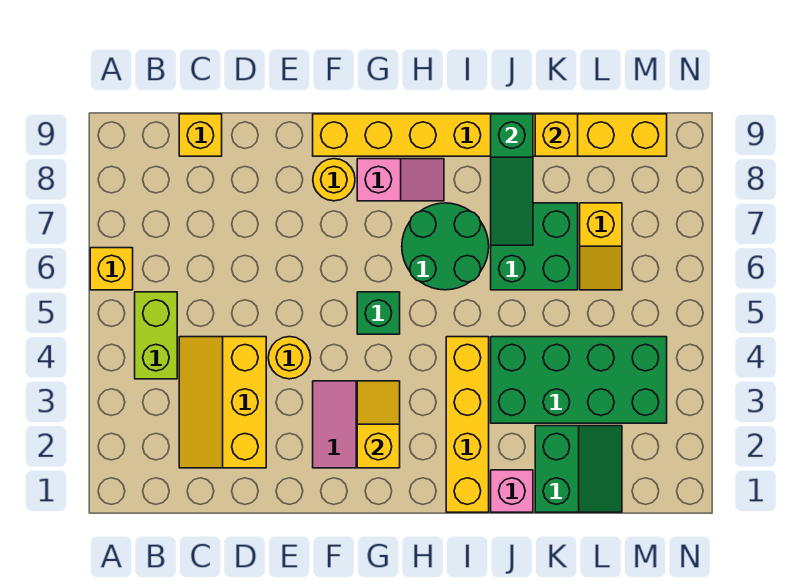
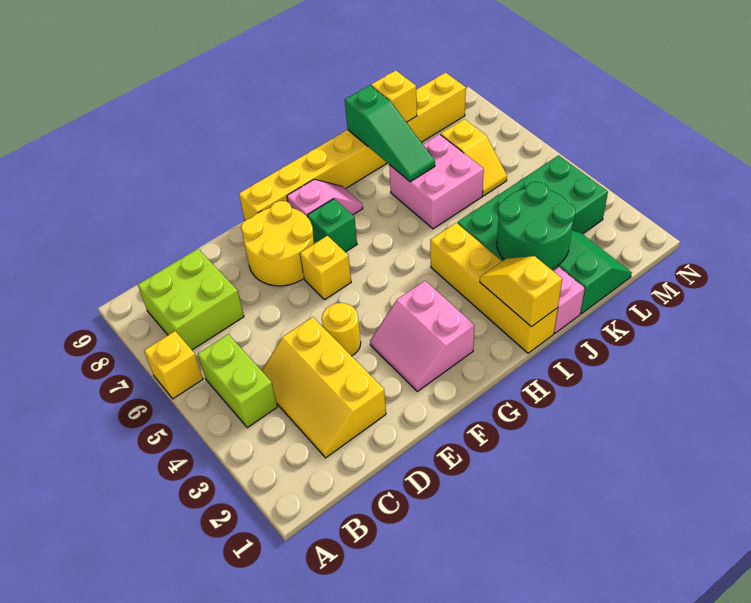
none -> lime 2x2 brick [138,249,244,350]
yellow 1x1 brick [179,114,222,156] -> yellow 1x1 brick moved to [300,236,351,299]
yellow 1x1 round brick [313,159,355,201] -> yellow 2x2 round brick [241,201,315,286]
yellow 1x2 slope [357,381,400,468] -> yellow 1x2 slope moved to [480,256,562,327]
green 1x1 brick [357,292,400,334] -> green 1x1 brick moved to [308,199,357,252]
green 2x2 round brick [402,203,489,290] -> green 2x2 round brick moved to [497,182,575,269]
green 2x2 brick [491,203,578,290] -> pink 2x2 brick [389,134,484,229]

